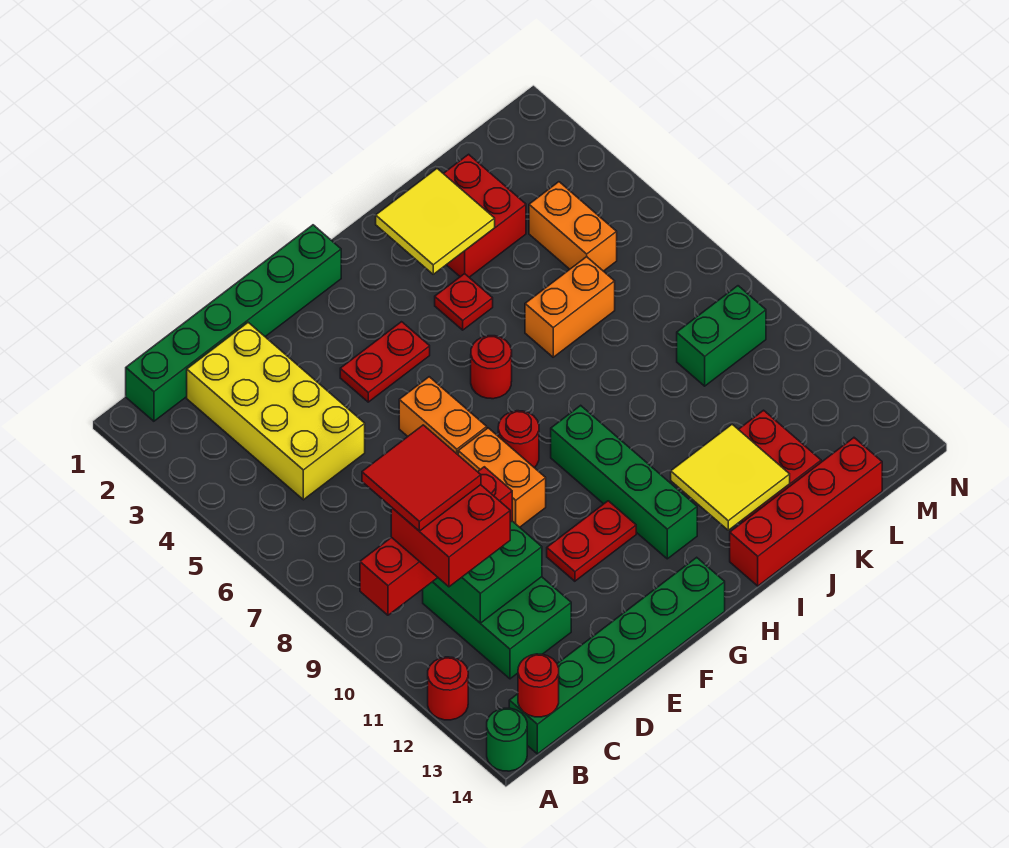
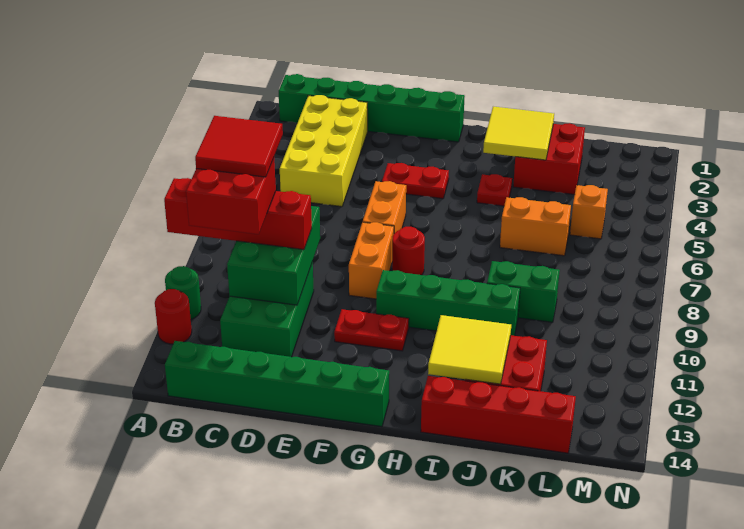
green 1x1 round brick [487,708,527,771] -> green 1x1 round brick moved to [165,266,201,319]
red 1x1 round brick [518,654,559,717] -> none
red 1x1 round brick [471,336,512,399] -> none
green 1x4 brick [551,405,697,559] -> green 1x4 brick turned to [376,270,520,336]
orange 1x2 brick [529,182,617,271] -> orange 1x1 brick [570,185,608,239]
green 1x2 brick [677,286,766,386] -> green 1x2 brick moved to [487,261,560,322]

